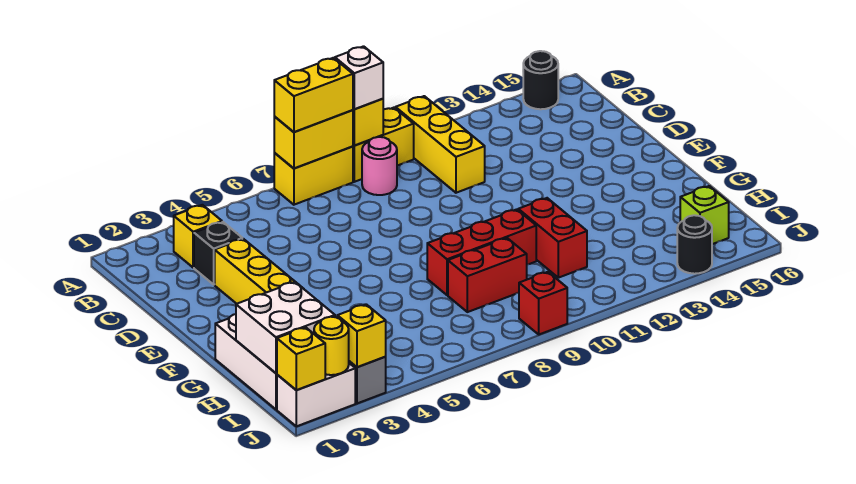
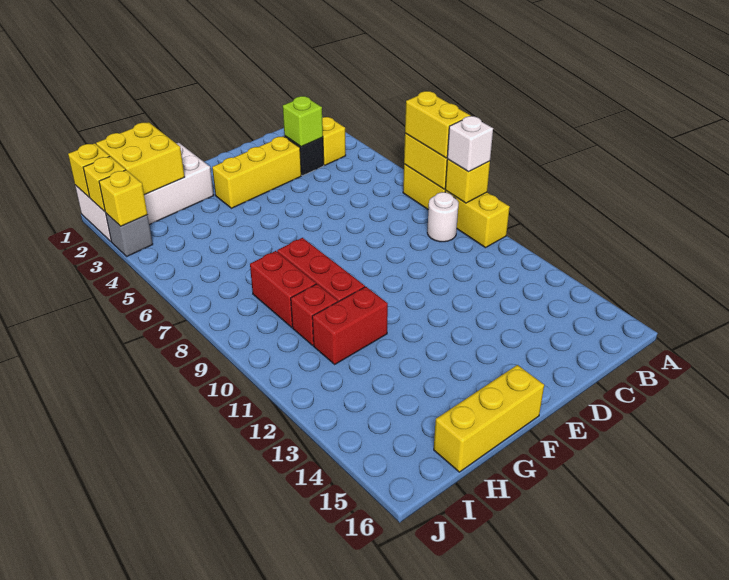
yellow 1x3 brick [396,96,485,193] -> yellow 1x3 brick moved to [434,365,544,472]
black 1x1 round brick [523,51,558,109] -> none
pink 1x1 round brick [362,137,397,195] -> white 1x1 round brick [427,192,459,242]
white 2x2 brick [236,282,335,373] -> yellow 2x2 brick [96,122,184,195]
lime 1x1 brick [680,186,729,244] -> lime 1x1 brick moved to [283,96,323,147]
yellow 1x1 round brick [314,317,349,375] -> yellow 1x1 brick [83,156,126,212]
red 1x1 brick [519,272,567,334] -> red 1x1 brick moved to [291,284,338,345]
black 1x1 round brick [677,215,712,274] -> none

